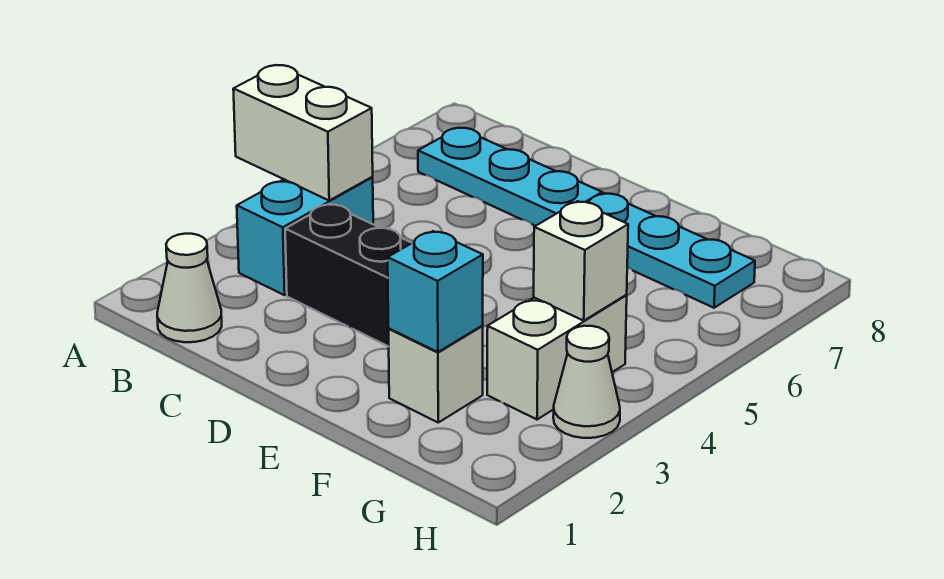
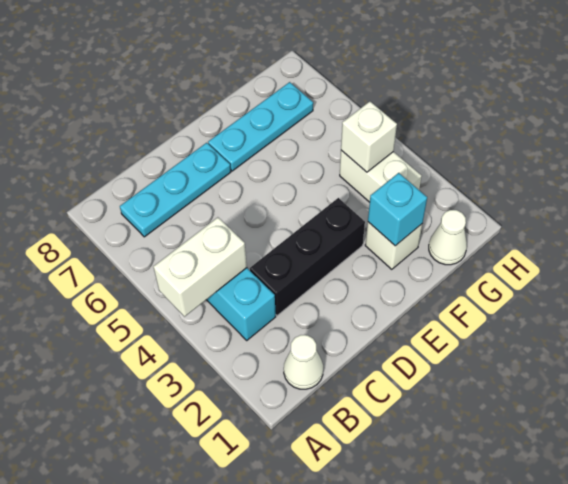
white 1x1 cone [553,326,620,438] -> white 1x1 cone moved to [429,210,467,265]

